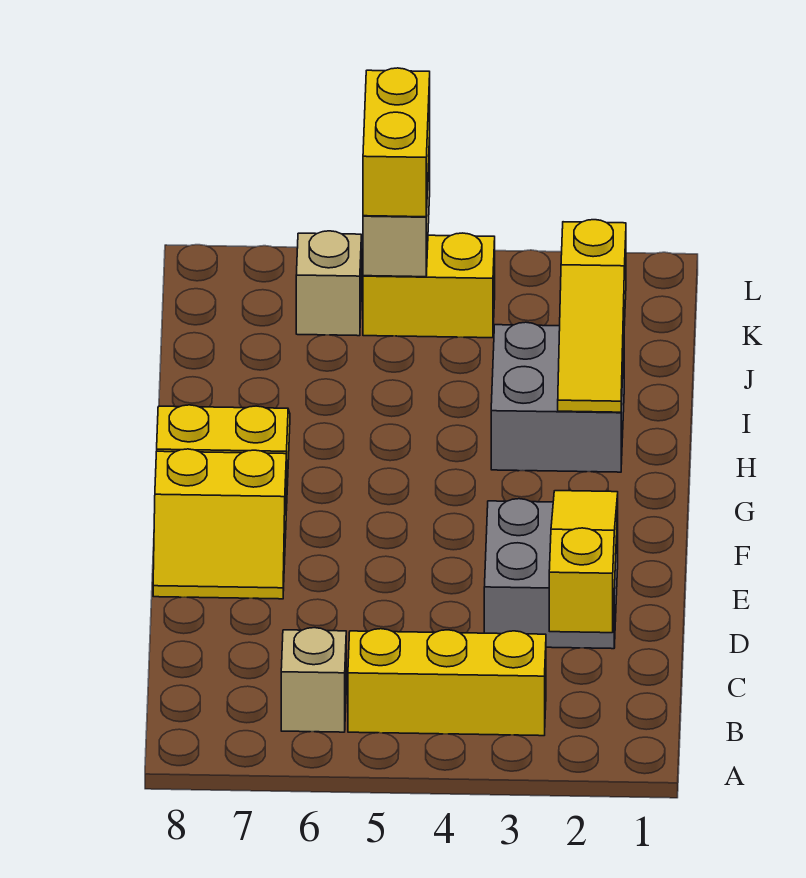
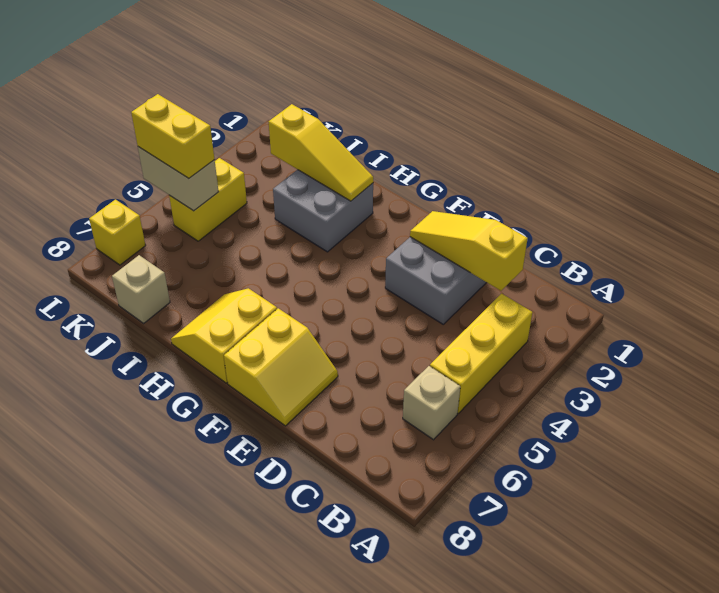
tan 1x1 brick [296,231,361,336] -> tan 1x1 brick moved to [112,255,170,323]
none -> yellow 1x1 brick [89,200,146,265]

